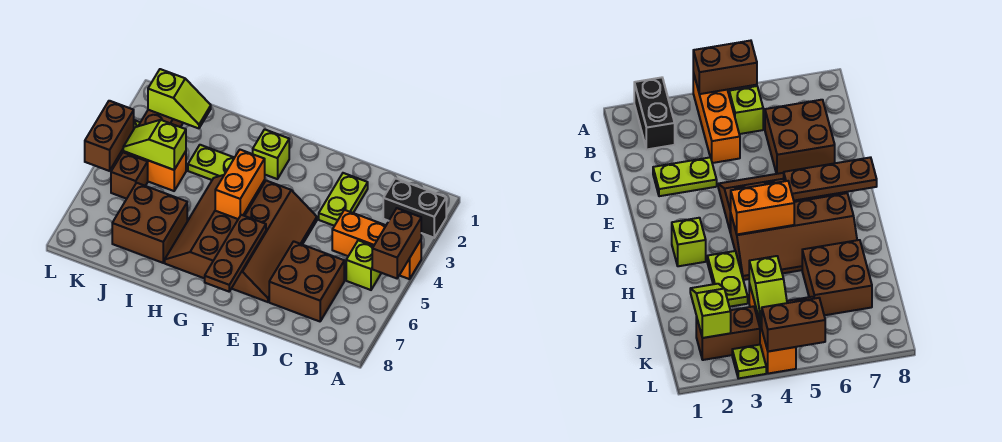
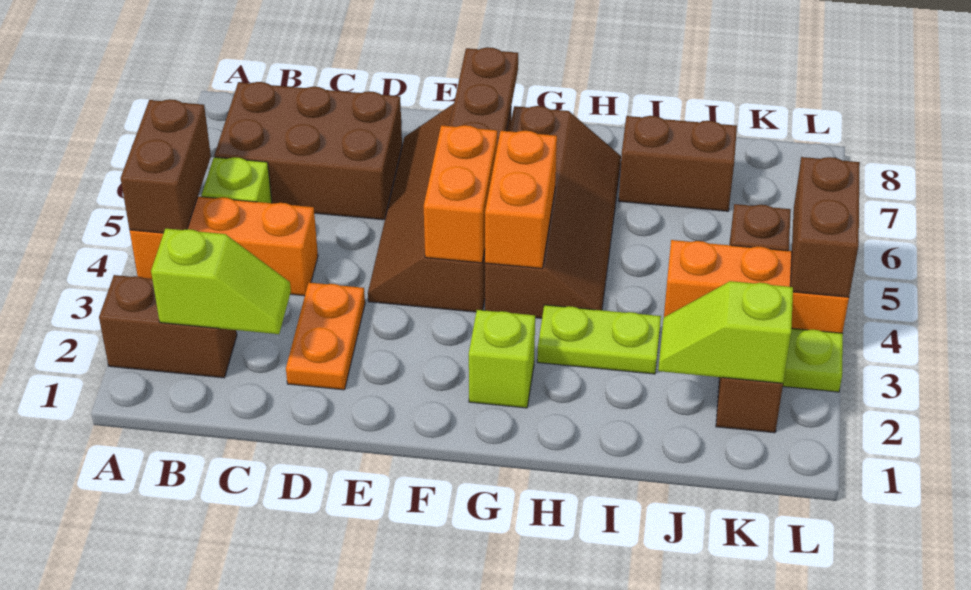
black 1x2 brick [383,178,446,238] -> brown 1x2 brick [99,275,237,378]
brown 2x2 brick [269,241,344,321] -> brown 2x3 brick [214,82,402,220]
lime 1x2 plate [319,173,368,226] -> orange 1x2 plate [286,283,365,390]
none -> orange 1x2 brick [424,125,497,263]
brown 2x2 brick [112,183,187,263] -> brown 1x2 brick [619,116,737,211]
lime 1x2 slope [123,120,186,170] -> lime 1x2 slope moved to [151,229,291,334]

